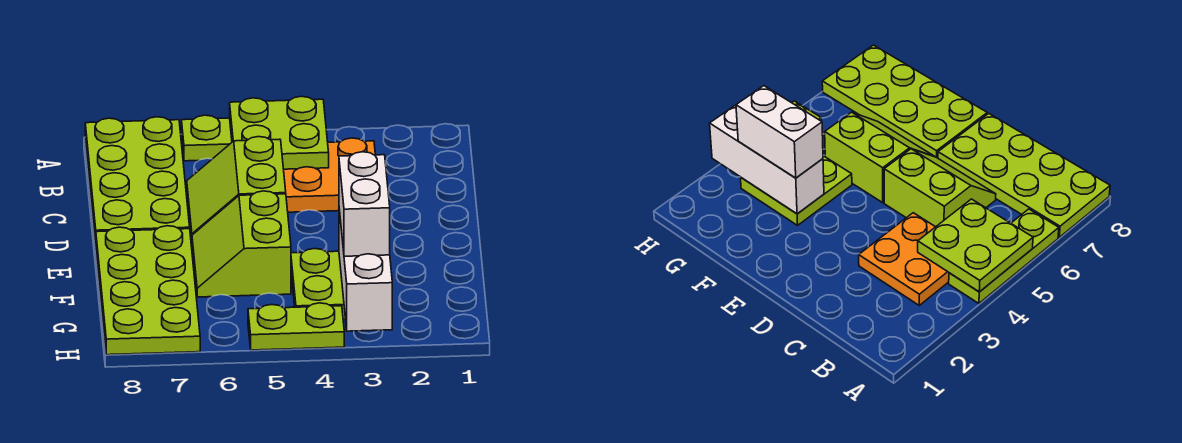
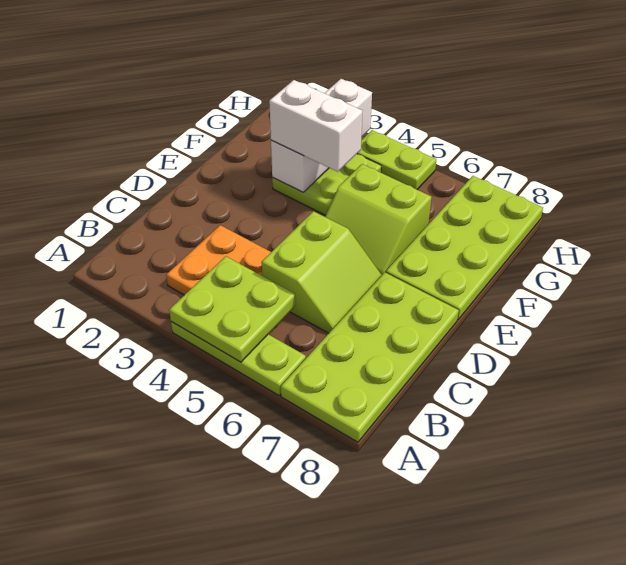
lime 2x2 slope [192,191,291,297] -> lime 2x2 slope turned to [325,164,431,275]
white 1x2 brick [339,152,390,256] -> white 1x2 brick turned to [269,80,362,172]

